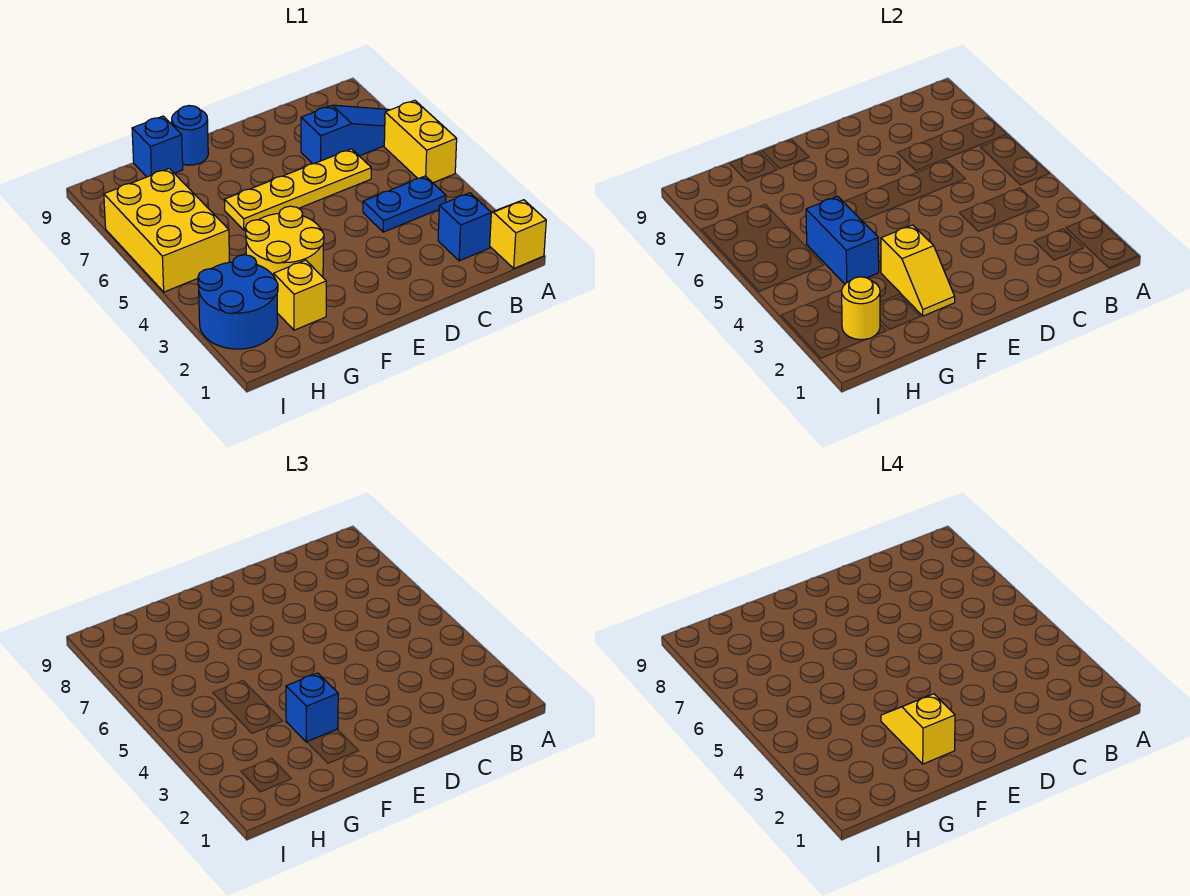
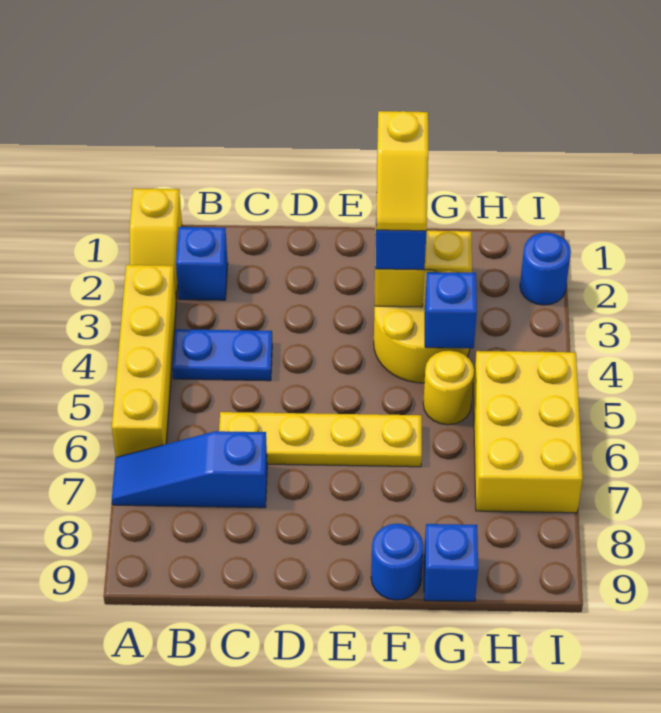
yellow 1x2 brick [384,100,457,183] -> yellow 1x4 brick [112,265,177,457]
blue 1x2 brick [806,196,879,284] -> blue 1x1 brick [425,272,477,348]
blue 2x2 round brick [198,255,278,349] -> blue 1x1 round brick [520,233,571,305]
yellow 1x1 round brick [842,277,880,340] -> yellow 1x1 round brick moved to [423,350,474,425]

